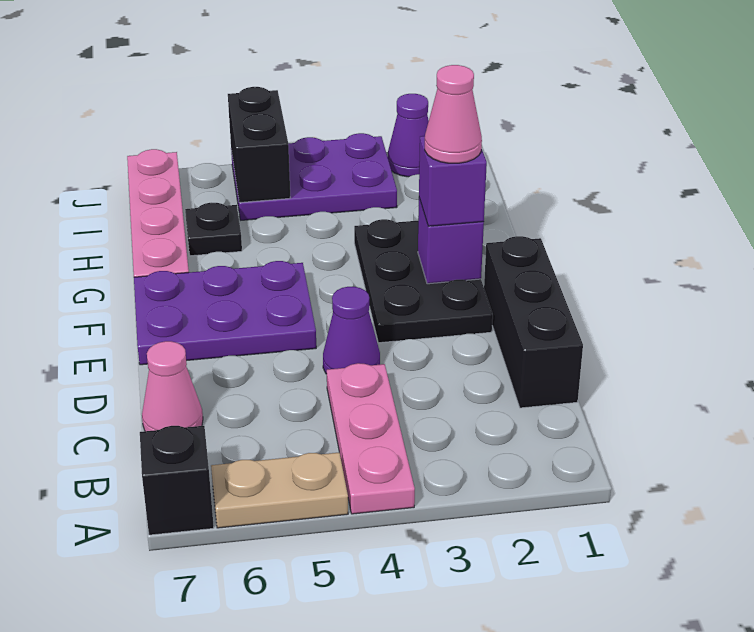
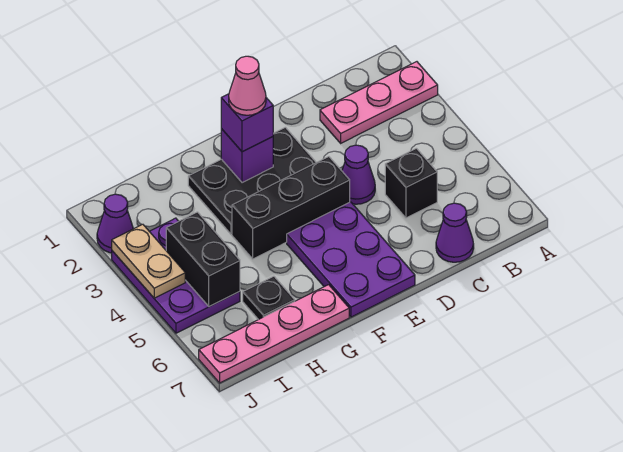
pink 1x3 plate [327,363,415,514] -> pink 1x3 plate moved to [320,62,438,143]
tan 1x2 plate [211,452,348,528] -> tan 1x2 plate moved to [112,224,185,298]
black 1x1 brick [140,426,214,535] -> black 1x1 brick moved to [385,148,437,218]
black 1x3 brick [484,236,583,408] -> black 1x3 brick moved to [232,157,350,259]
pink 1x1 cone [142,341,203,431] -> purple 1x1 cone [436,203,474,262]
black 1x2 brick [228,87,290,203] -> black 1x2 brick turned to [166,212,240,307]

